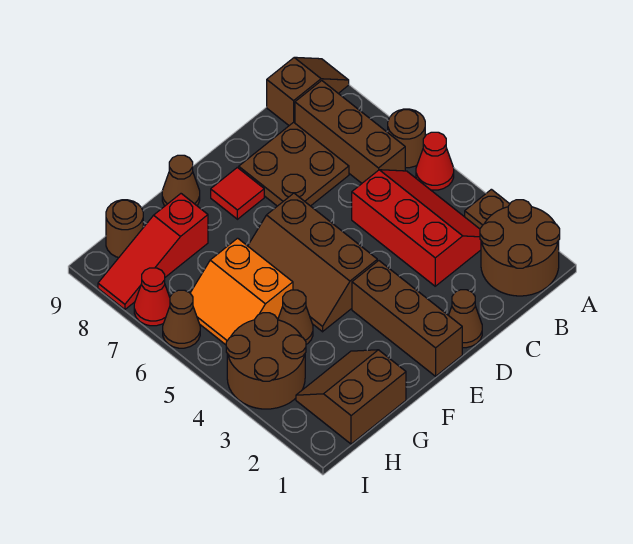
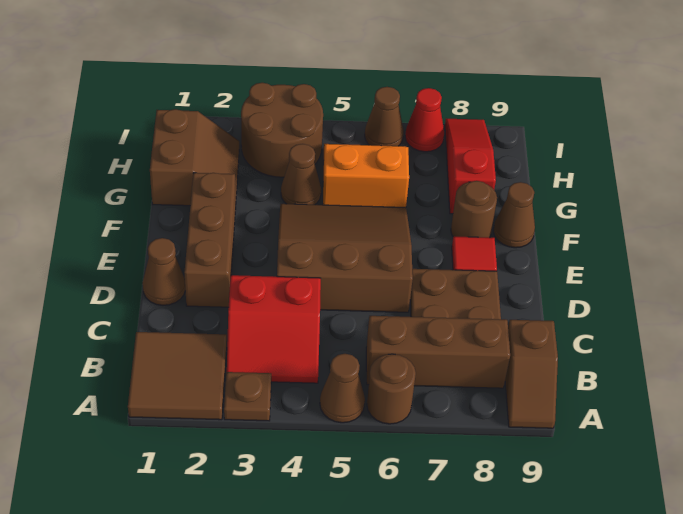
brown 2x2 round brick [480,200,560,296] -> brown 2x2 tile [128,332,227,420]
red 1x1 cone [416,132,454,190] -> brown 1x1 cone [320,354,365,423]
red 2x3 slope [352,170,481,286] -> red 2x2 slope [227,275,321,383]
brown 1x3 brick [352,261,462,376] -> brown 1x3 brick turned to [184,173,236,307]
brown 2x3 slope [248,193,377,332] -> brown 3x3 slope [277,204,413,312]
brown 1x1 round brick [106,200,143,257] -> brown 1x1 round brick moved to [451,181,497,238]

